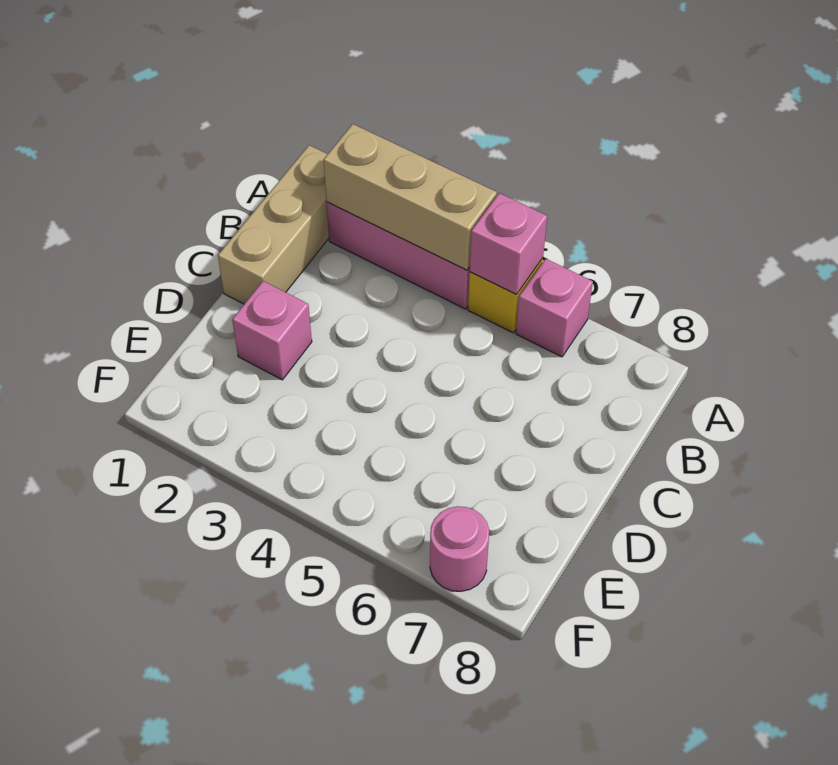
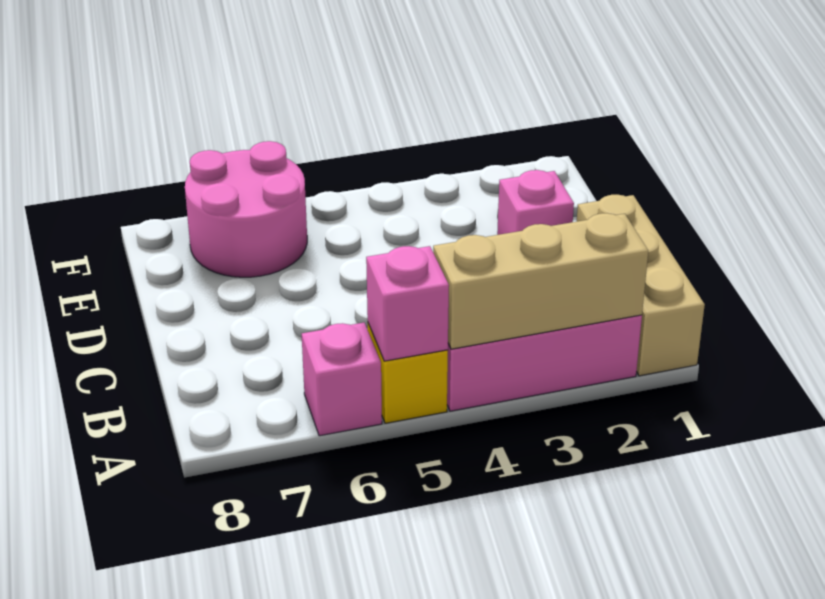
pink 1x1 round brick [430,506,489,591] -> pink 2x2 round brick [185,141,307,277]

